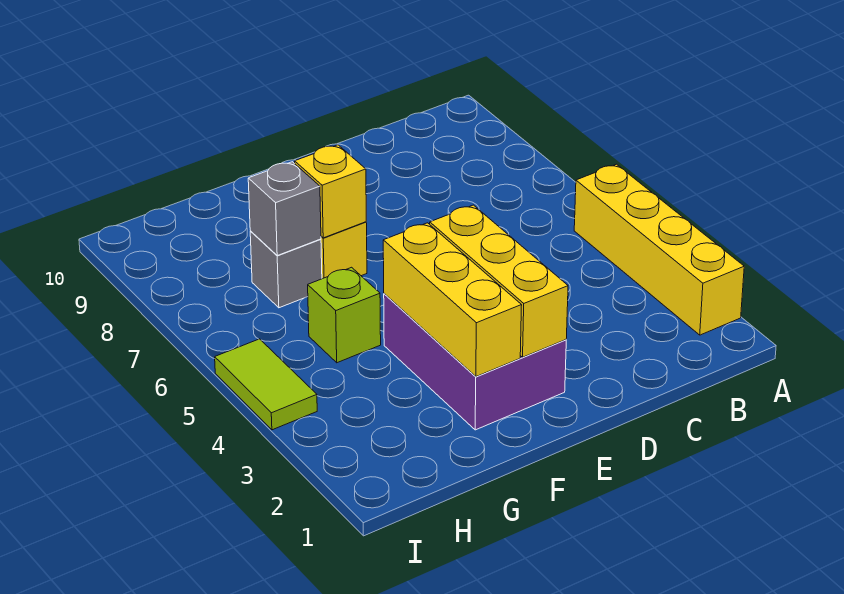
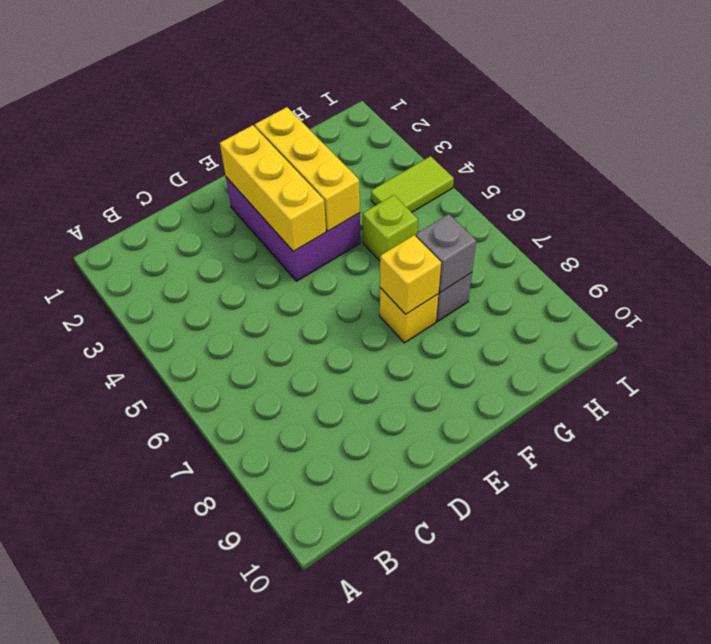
yellow 1x4 brick [574,164,744,335] -> none
lime 1x2 tile [215,339,317,430] -> lime 1x2 tile turned to [371,156,454,212]

